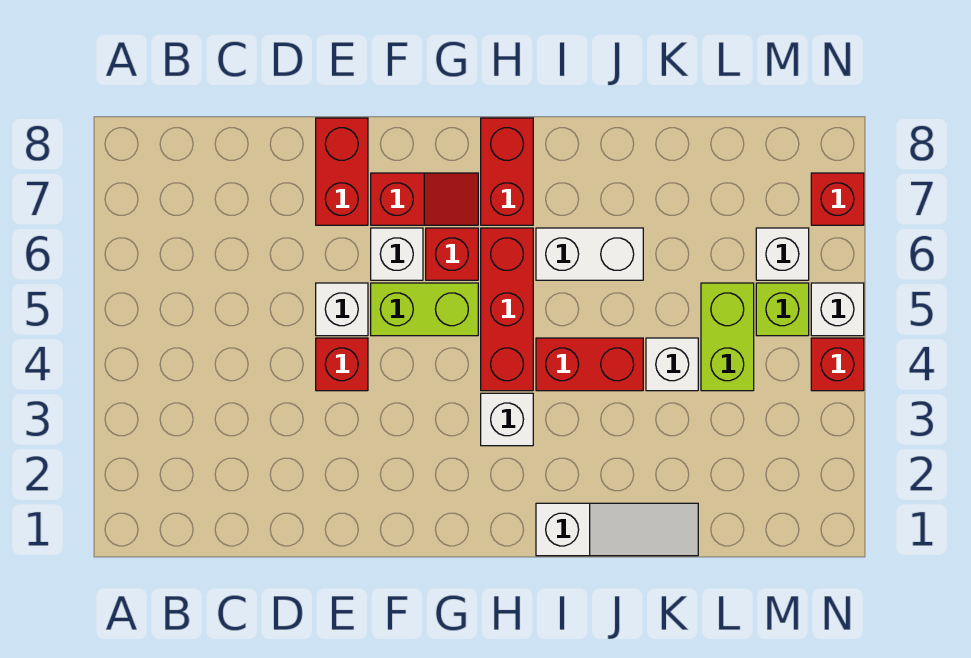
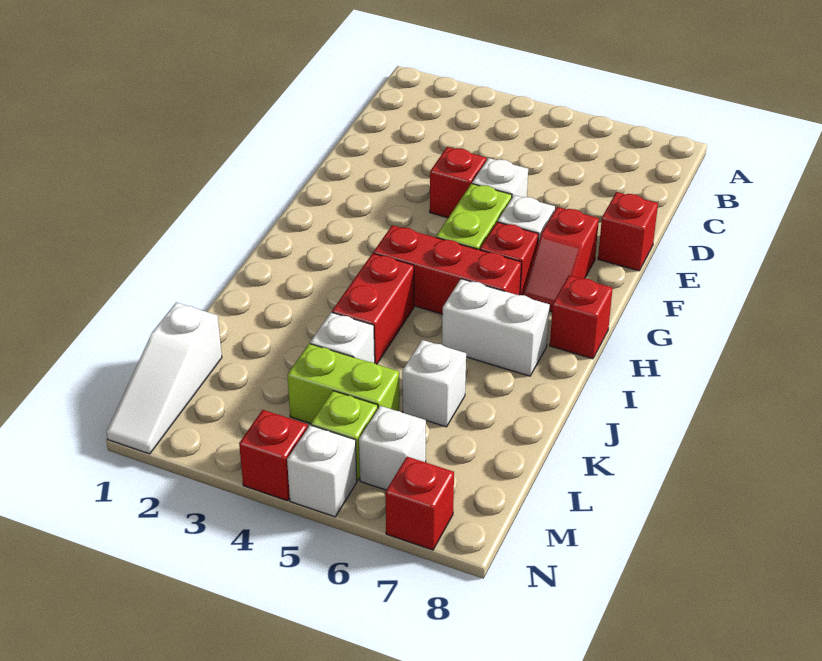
red 1x2 brick [316,118,368,225] -> red 1x1 brick [598,192,658,271]
white 1x1 brick [481,393,533,446] -> white 1x1 brick moved to [402,340,466,427]
red 1x2 brick [481,118,533,225] -> red 1x1 brick [550,275,613,359]
white 1x3 slope [536,503,698,556] -> white 1x3 slope moved to [106,302,222,454]
white 1x2 brick [536,228,643,280] -> white 1x2 brick turned to [442,279,550,376]

